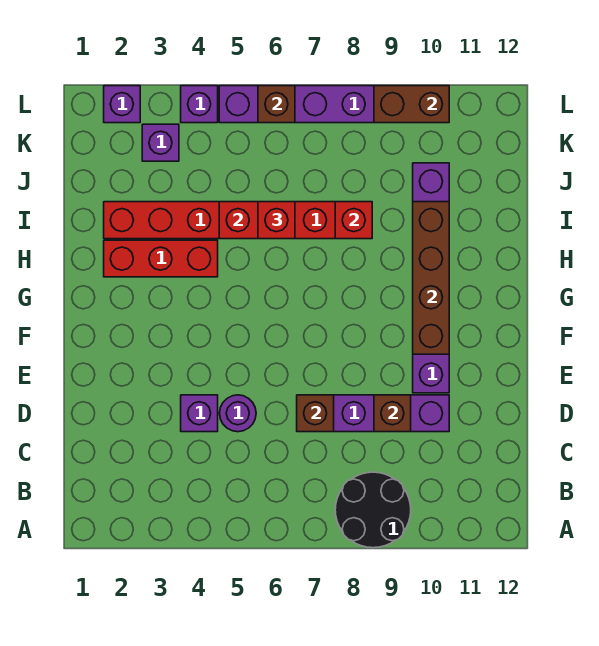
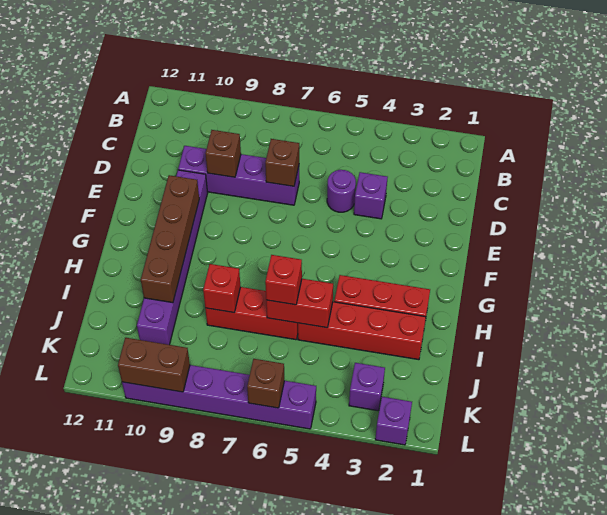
black 2x2 round brick [335,472,411,548] -> none
purple 1x1 brick [181,86,218,123] -> none

